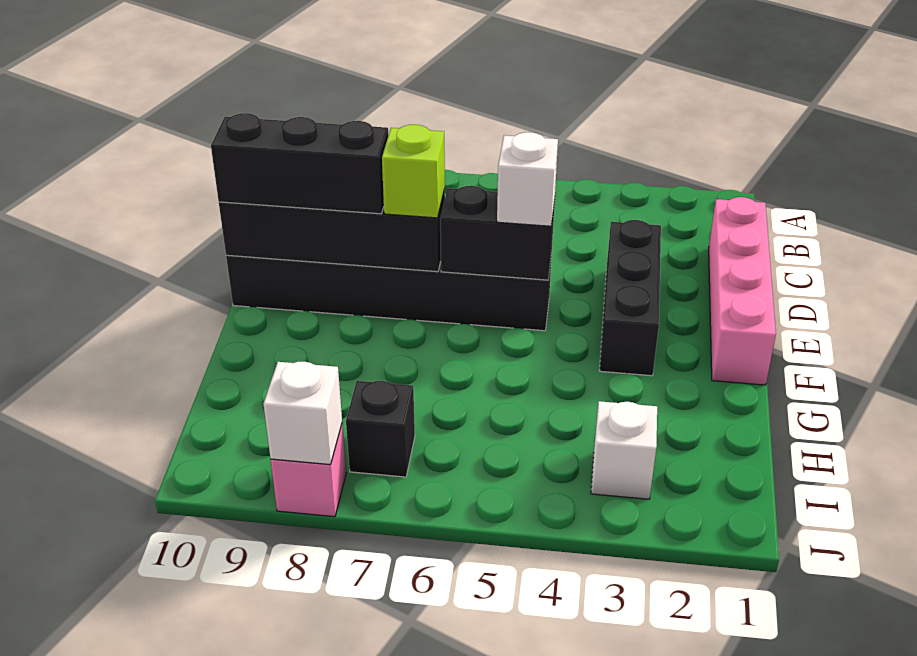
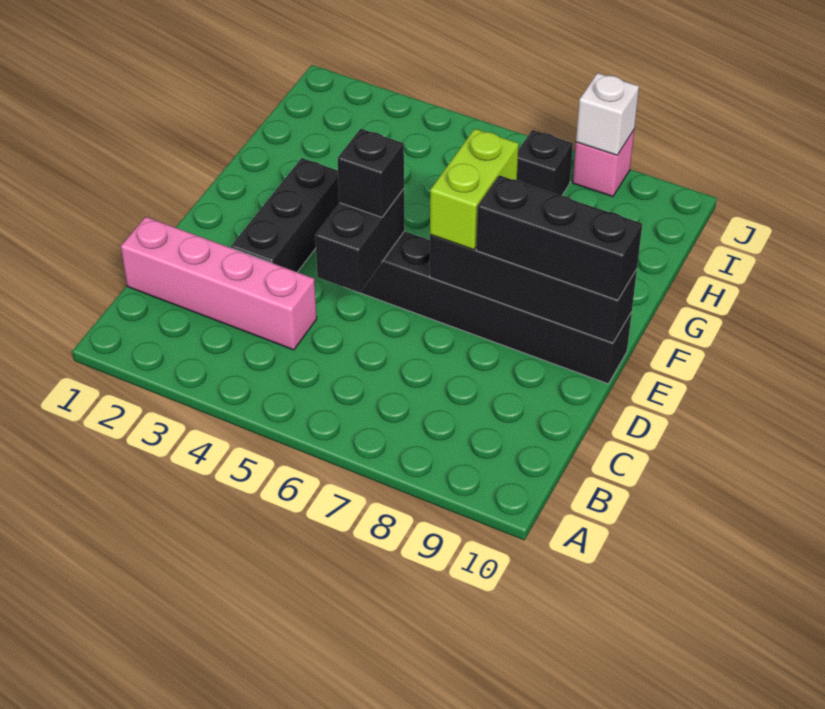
pink 1x4 brick [709,197,776,385] -> pink 1x4 brick turned to [121,217,317,350]
black 1x2 brick [440,186,555,280] -> black 1x2 brick turned to [315,189,404,293]
white 1x1 brick [497,132,558,226] -> black 1x1 brick [338,129,404,217]
lime 1x1 brick [382,125,445,218] -> lime 1x2 brick [430,129,519,250]
white 1x1 brick [591,401,657,499] -> none

